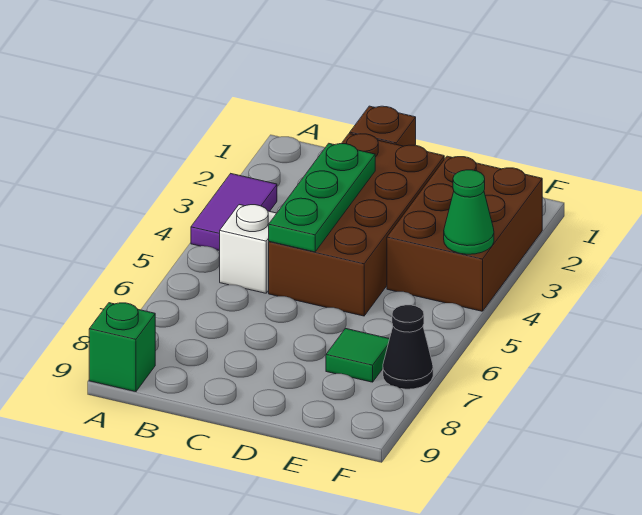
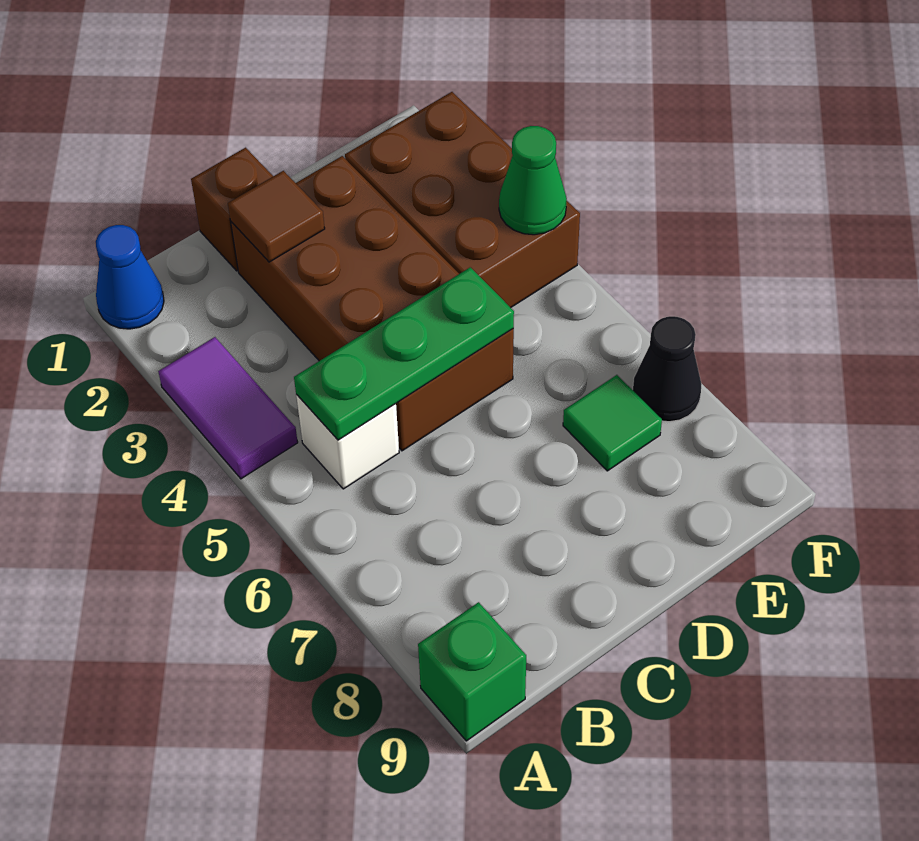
none -> blue 1x1 cone [96,225,164,329]
none -> brown 1x1 tile [228,171,325,262]
green 1x3 plate [269,143,375,252] -> green 1x3 plate turned to [294,267,514,440]

